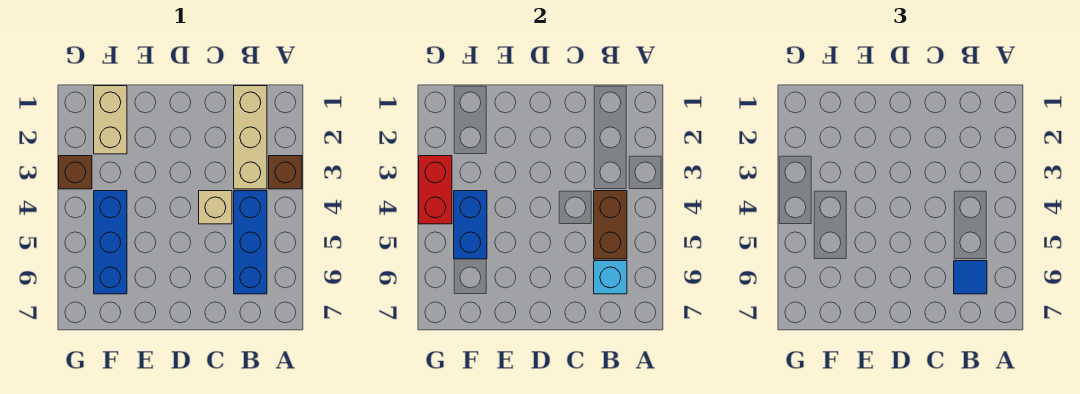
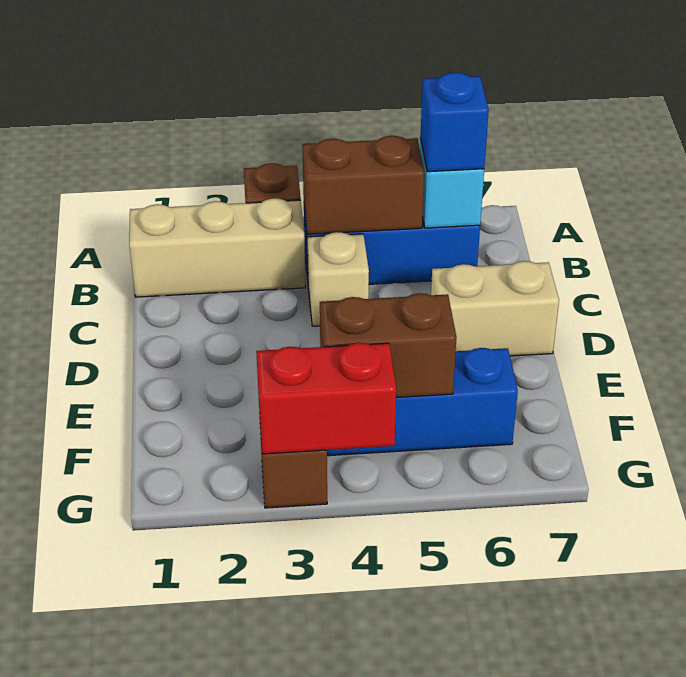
blue 1x1 tile [954,261,987,294] -> blue 1x1 brick [420,73,489,172]
tan 1x2 brick [94,86,127,154] -> tan 1x2 brick moved to [431,261,559,356]
blue 1x2 brick [454,191,487,259] -> brown 1x2 brick [320,293,457,398]

